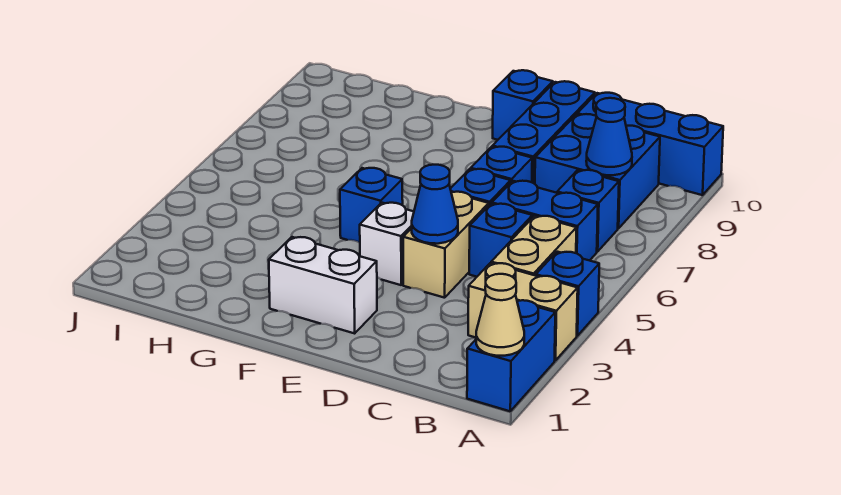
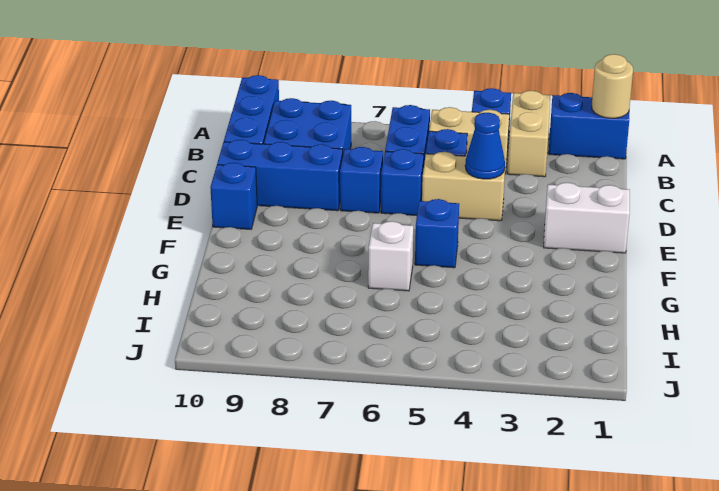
tan 1x1 cone [476,274,524,356] -> tan 1x1 round brick [592,54,633,118]
blue 1x1 brick [557,170,619,252] -> none
blue 1x1 cone [586,98,632,175] -> none
white 1x2 brick [269,237,377,333] -> white 1x2 brick turned to [544,183,630,253]
white 1x1 brick [360,203,414,285] -> white 1x1 brick moved to [368,221,413,291]

